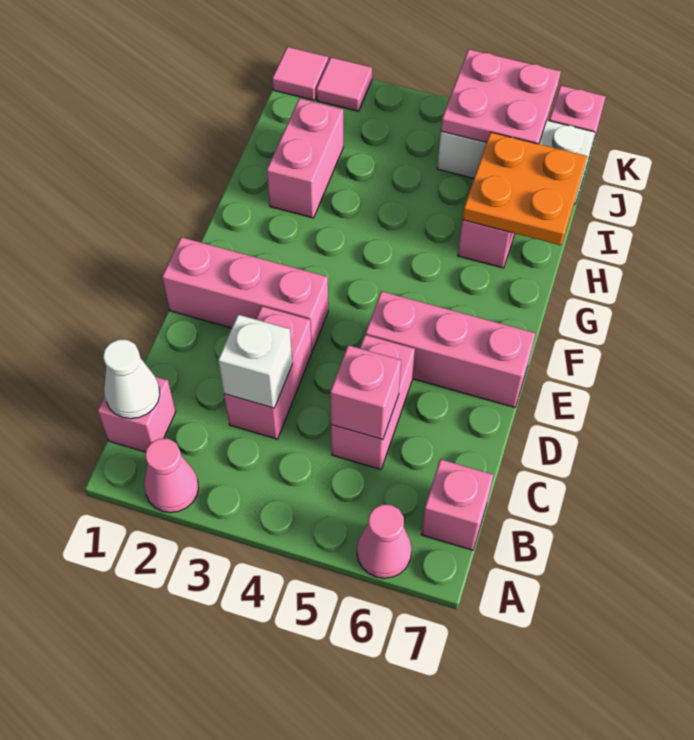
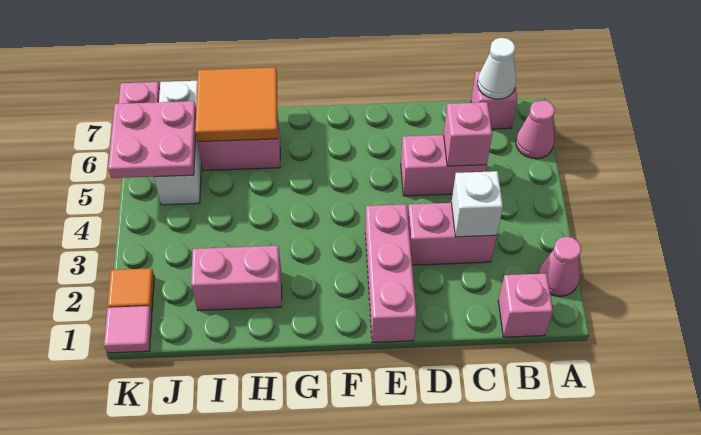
white 1x1 cone [103,340,160,419] -> white 1x1 cone moved to [478,38,516,99]
pink 1x3 brick [366,291,535,407] -> none
orange 2x2 plate [462,132,587,245] -> orange 2x2 tile [195,67,278,142]
pink 1x1 tile [316,57,372,111] -> orange 1x1 tile [108,268,154,312]

